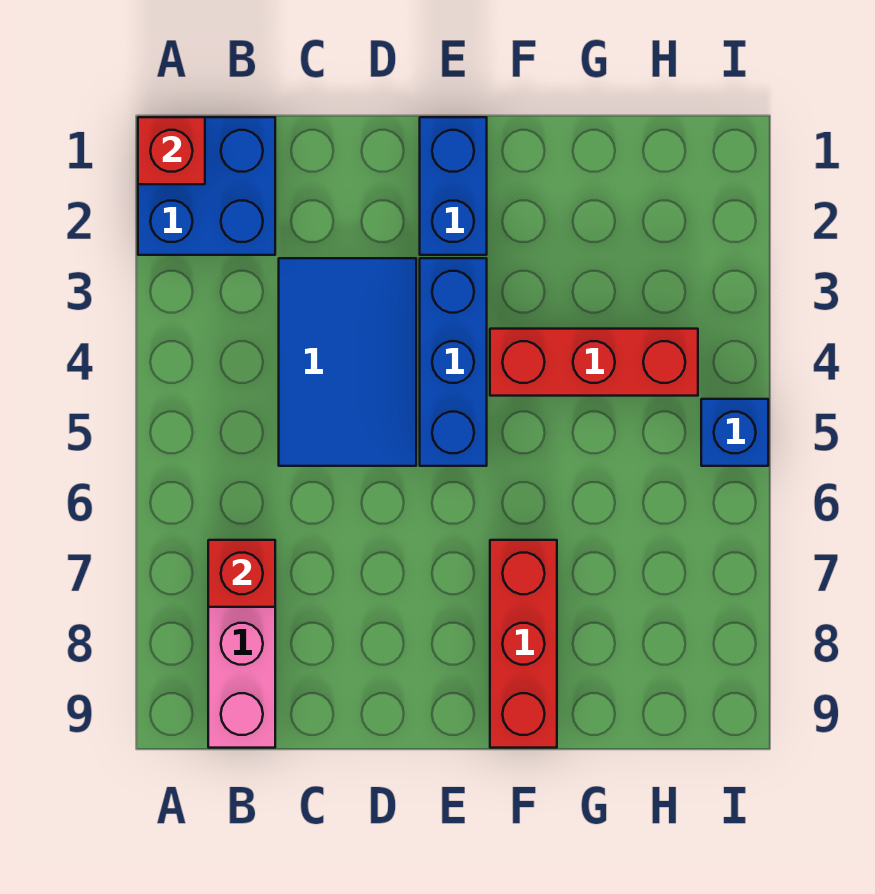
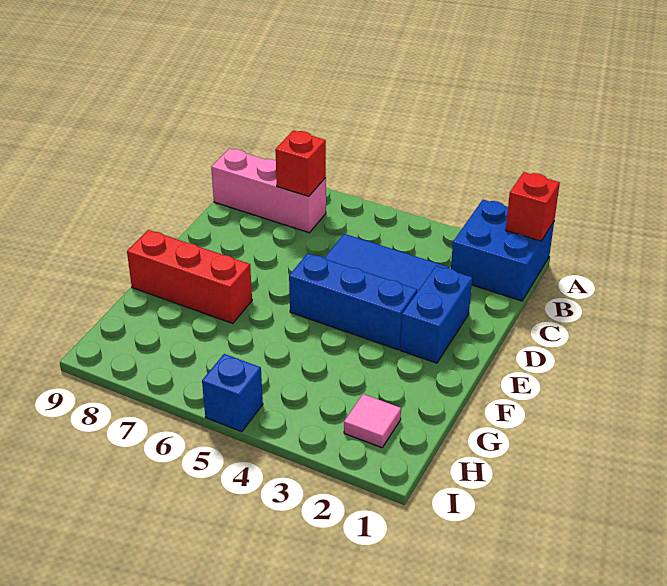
blue 1x2 brick [420,117,487,255] -> blue 1x2 brick turned to [401,266,472,363]
red 1x3 brick [490,329,698,396] -> none
none -> pink 1x1 tile [344,394,401,448]

